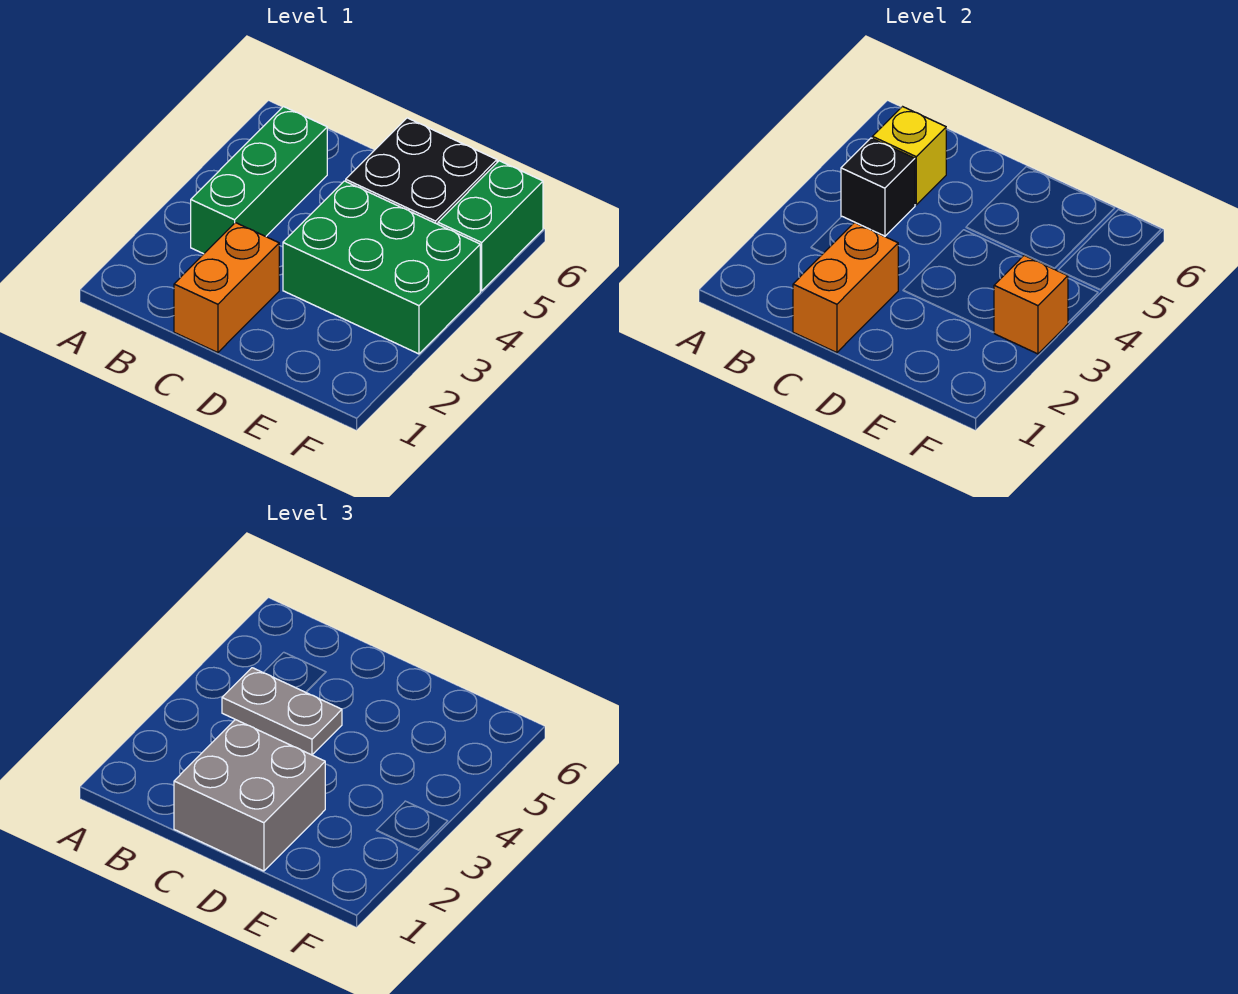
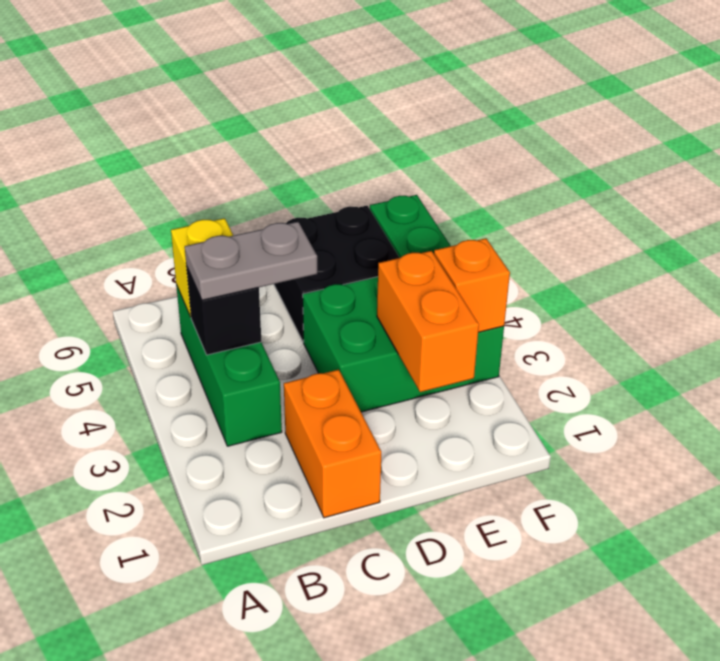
orange 1x2 brick [793,223,898,353] -> orange 1x2 brick moved to [377,251,479,392]
grey 2x2 brick [174,720,325,871] -> none

